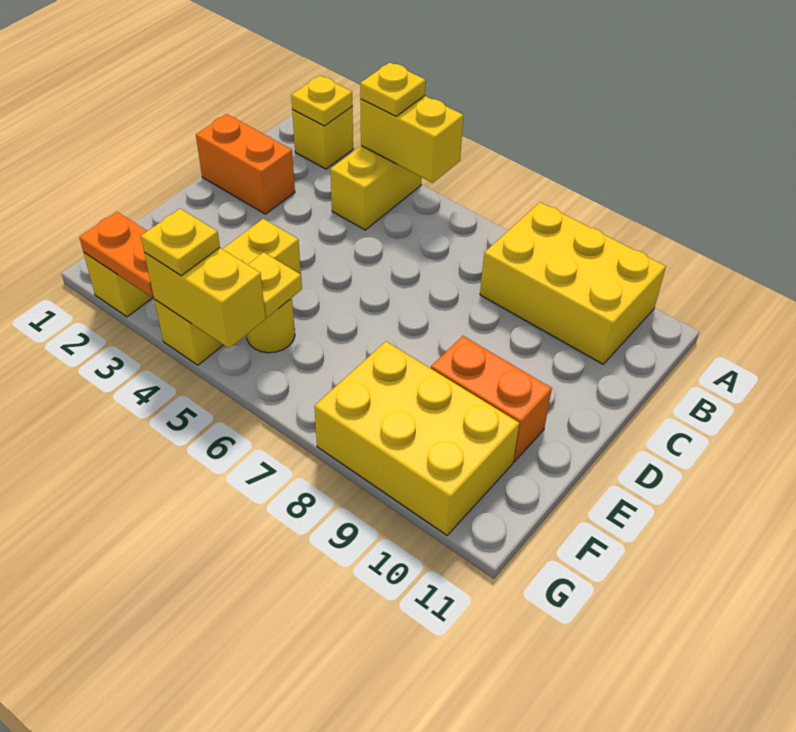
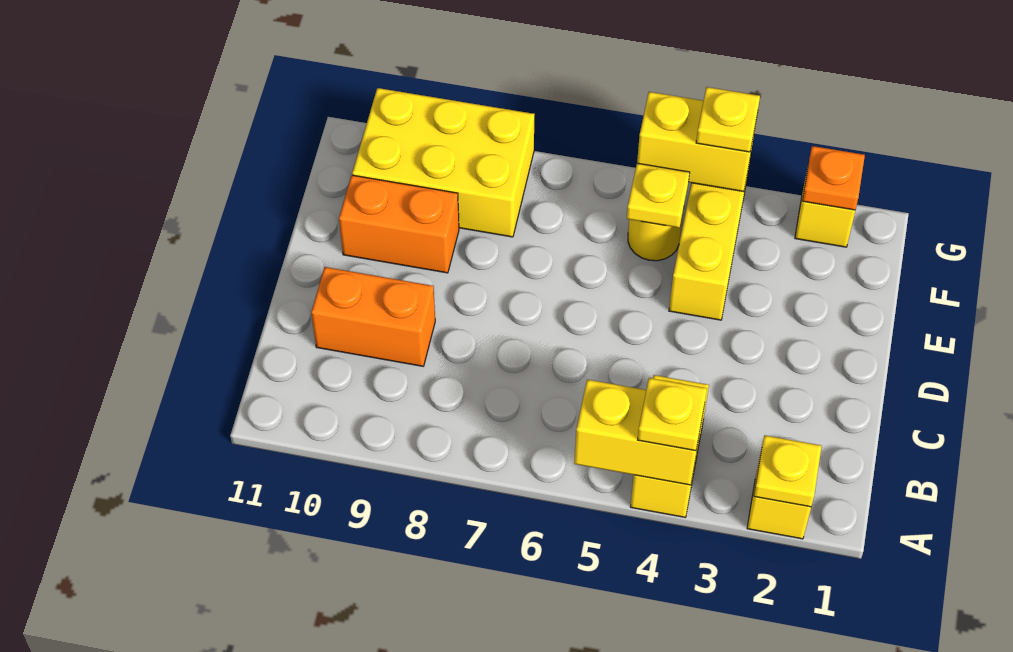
yellow 2x3 brick [480,202,666,364] -> none
orange 1x2 brick [196,114,295,214] -> orange 1x2 brick moved to [311,267,435,366]
orange 1x2 plate [79,212,154,298] -> orange 1x1 plate [802,146,865,210]

